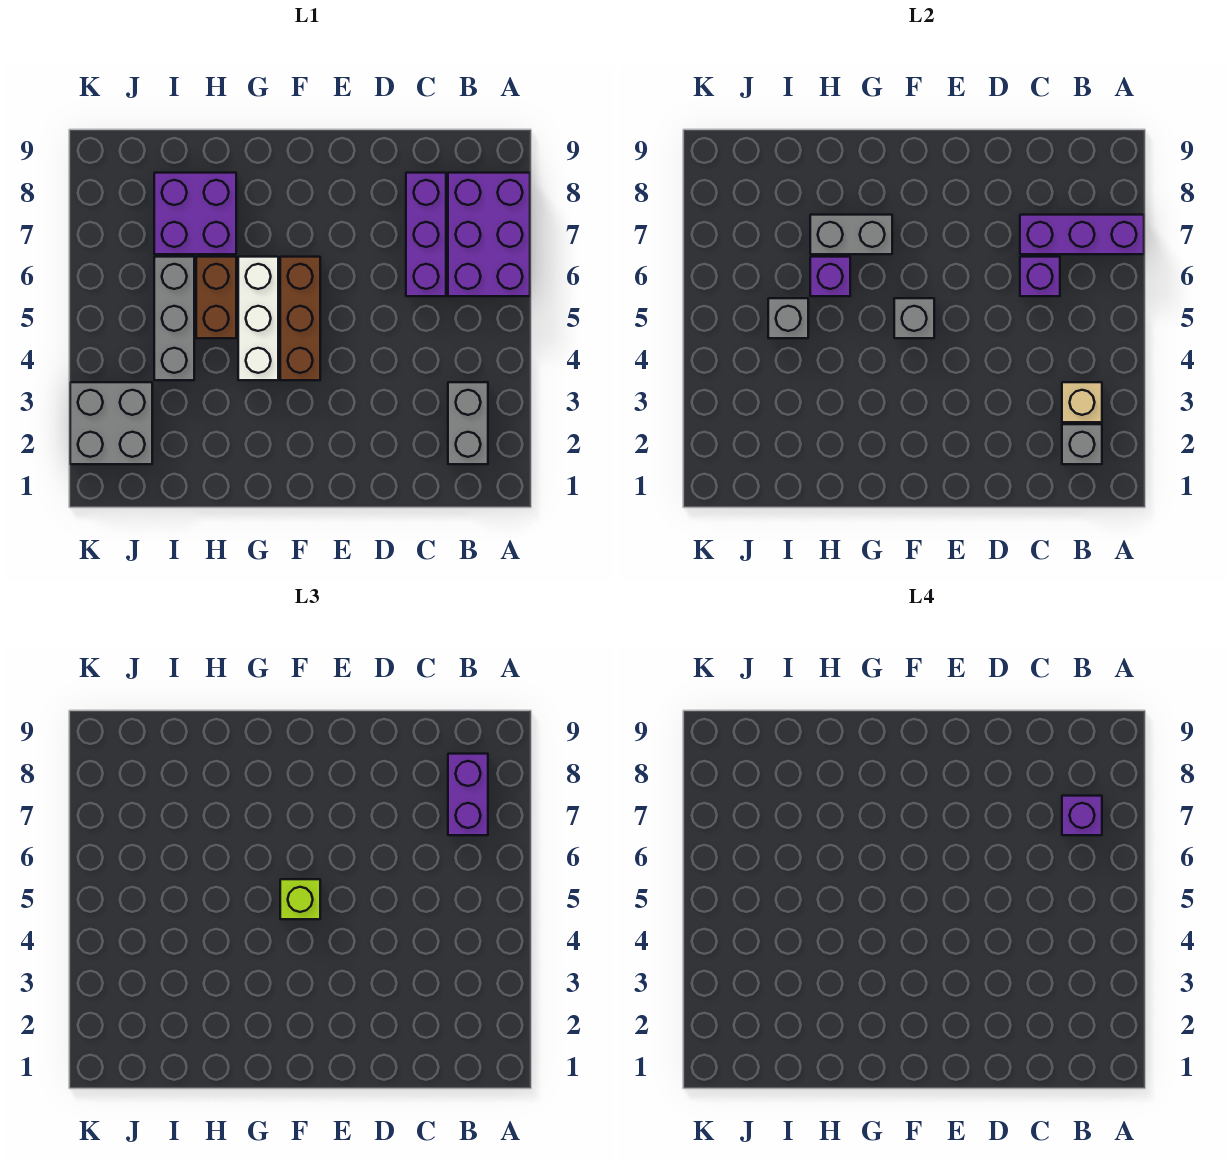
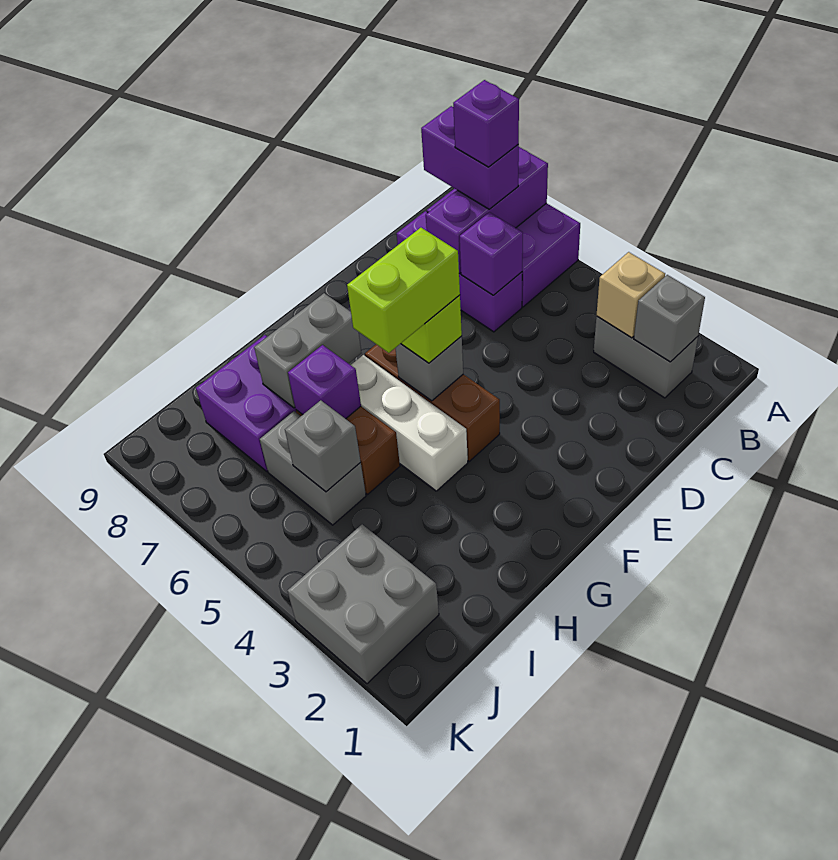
none -> lime 1x2 brick [347,228,460,353]
grey 1x3 brick [154,257,194,380] -> grey 1x2 brick [260,411,366,525]

